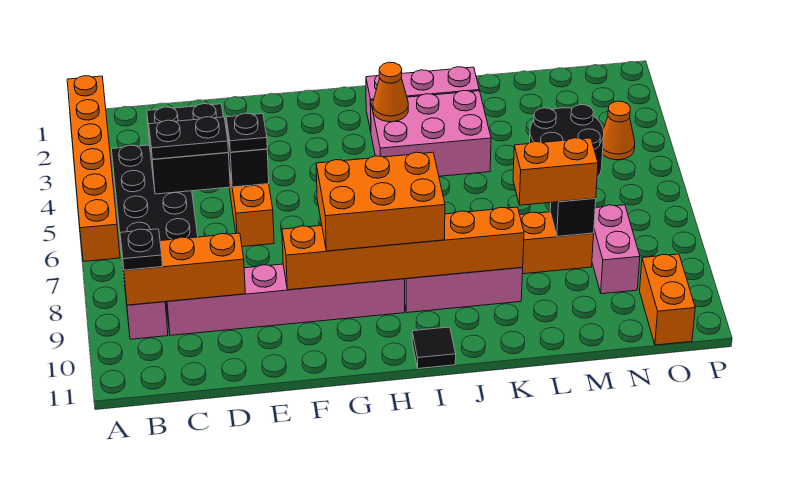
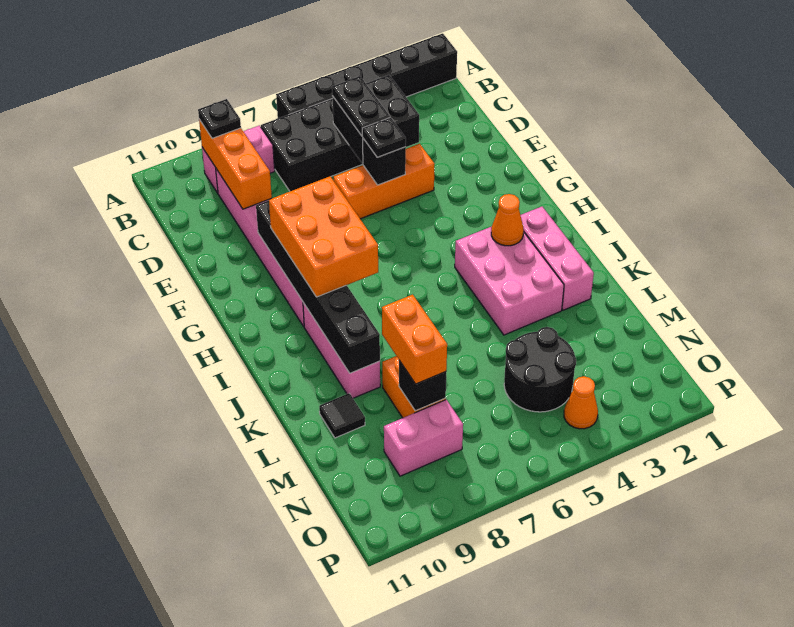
orange 1x6 brick [67,76,120,261] -> black 1x6 brick [276,33,457,118]
orange 1x6 brick [282,207,524,290] -> black 1x6 brick [256,201,380,373]
black 1x1 tile [412,327,456,369] -> black 1x1 tile moved to [319,393,365,438]
orange 1x2 brick [640,254,695,345] -> none

